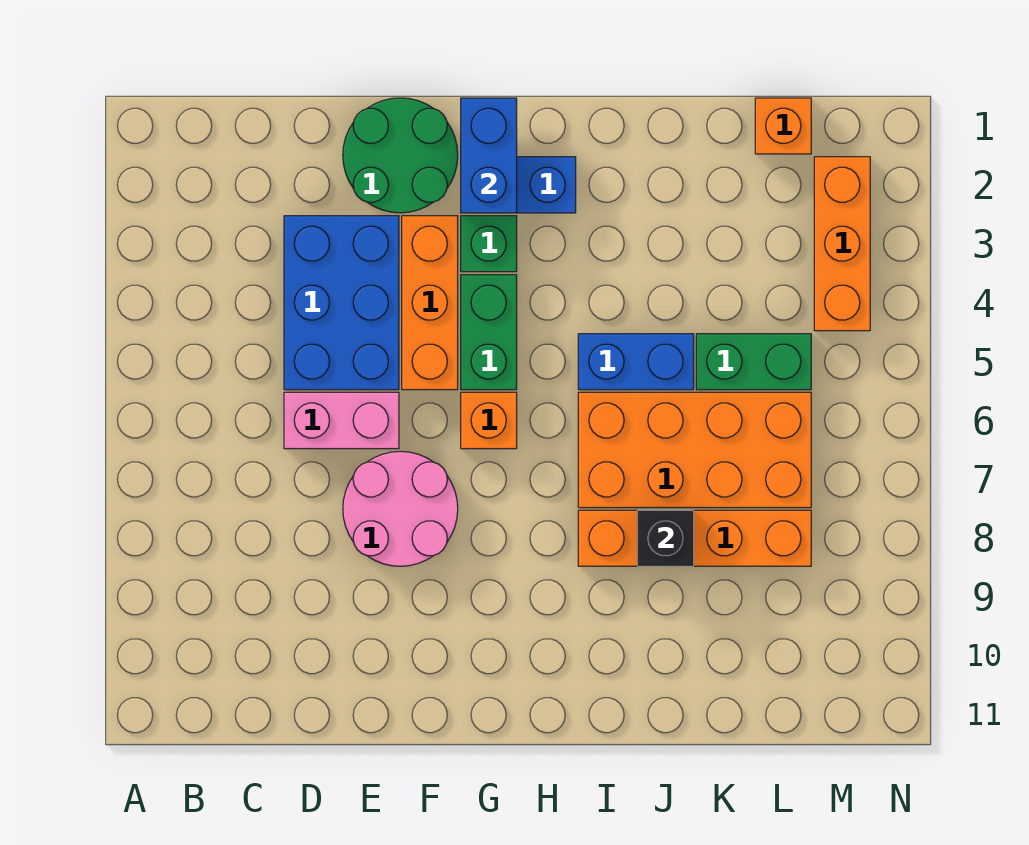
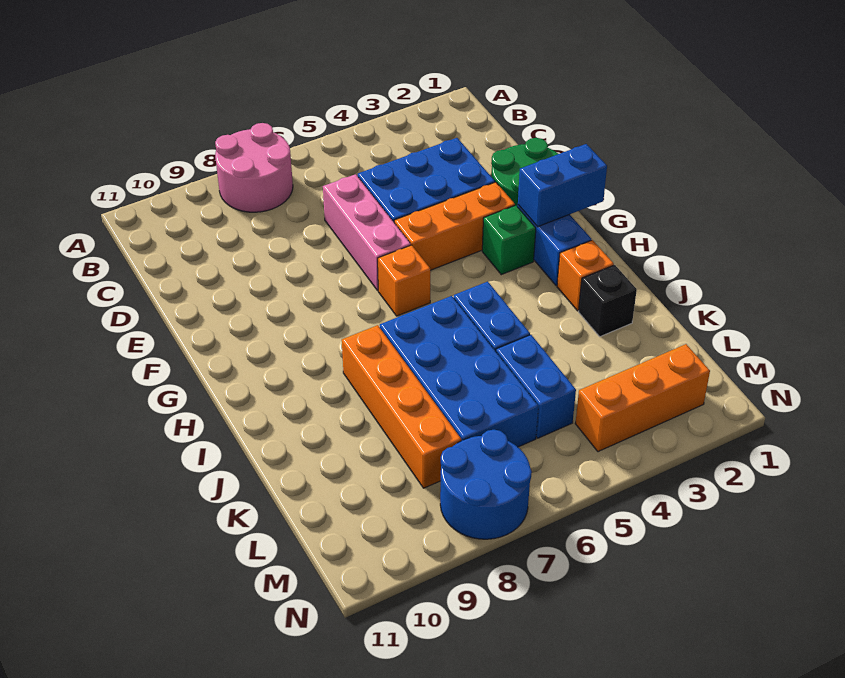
pink 1x2 brick [284,392,399,449] -> pink 1x3 brick [323,174,411,290]
pink 2x2 round brick [343,451,458,566] -> pink 2x2 round brick moved to [215,123,293,212]
green 1x2 brick [461,275,517,390] -> none
orange 2x4 brick [578,392,811,508] -> blue 2x4 brick [380,296,538,447]
black 1x1 brick [637,510,694,566] -> black 1x1 brick moved to [579,265,637,337]
green 1x2 brick [696,334,811,390] -> blue 1x2 brick [496,335,576,438]
orange 1x1 brick [755,98,811,154] -> orange 1x1 brick moved to [557,240,614,311]
none -> blue 2x2 round brick [440,430,532,539]

